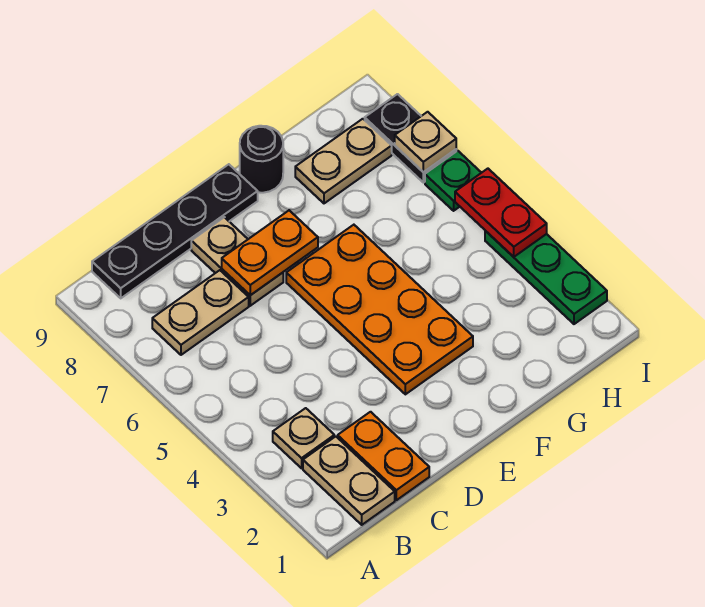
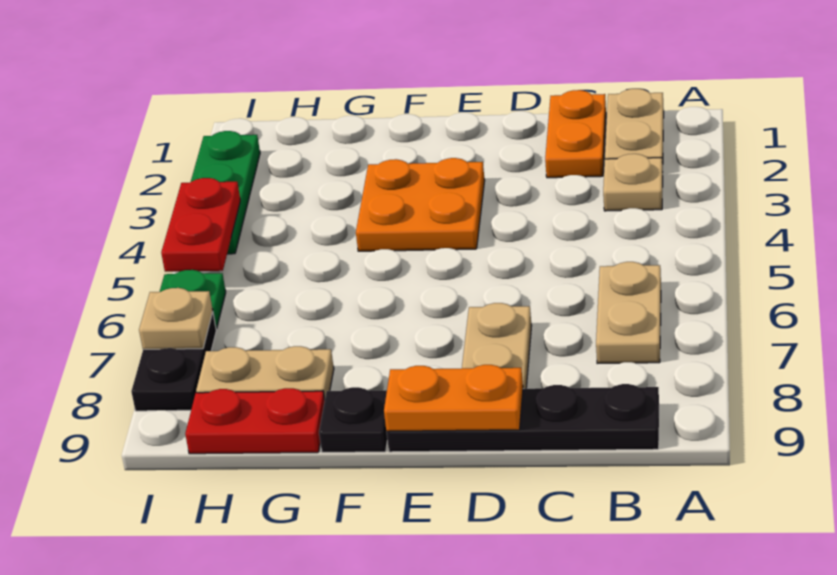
tan 1x2 plate [152,270,249,355] -> tan 1x2 plate turned to [596,262,661,364]
orange 1x2 plate [222,210,318,295] -> orange 1x2 plate moved to [384,365,523,431]
orange 2x4 plate [286,225,473,394] -> orange 2x2 plate [356,158,485,251]
black 1x1 round brick [240,126,283,193] -> black 1x1 plate [319,387,387,452]
none -> red 1x2 plate [185,388,325,454]

